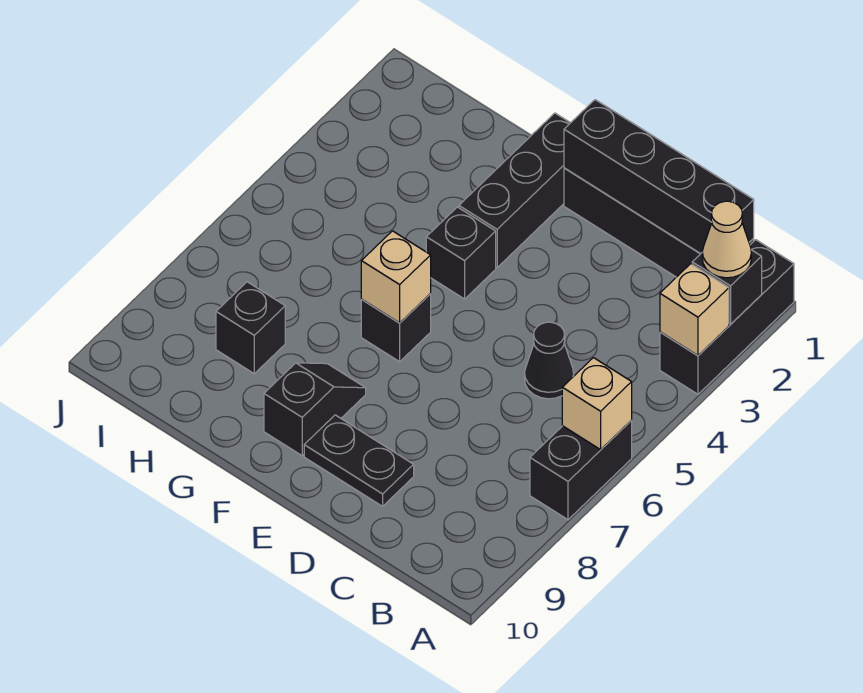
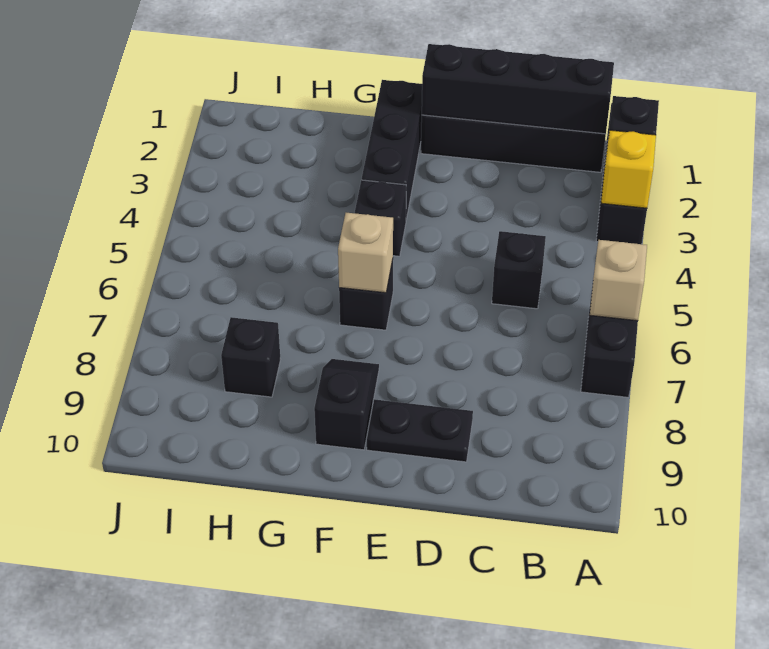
tan 1x1 cone [702,201,751,278] -> none
tan 1x1 brick [660,264,729,356] -> yellow 1x1 brick [601,130,656,208]
black 1x1 cone [525,322,574,399] -> black 1x1 brick [492,231,546,309]

